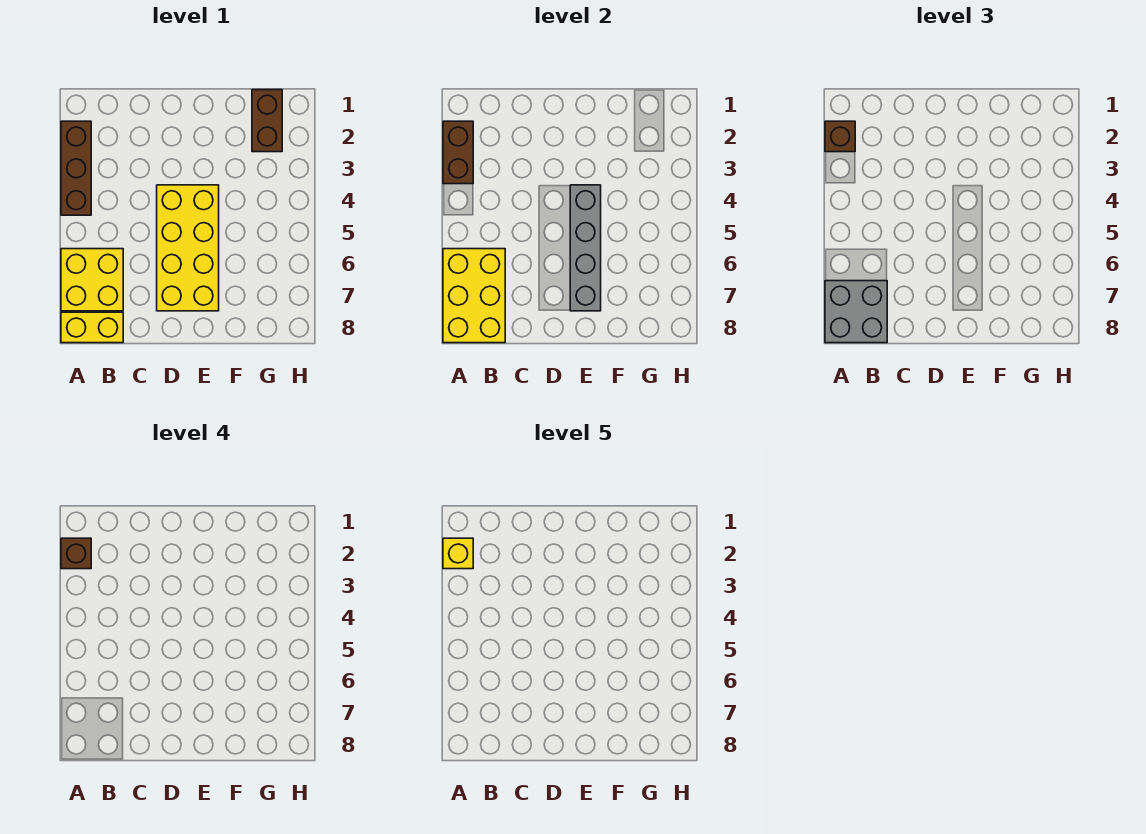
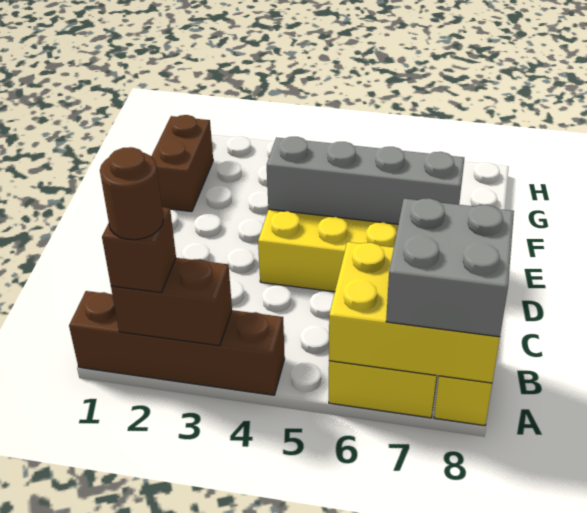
brown 1x3 brick [61,121,91,215] -> brown 1x4 brick [69,291,285,395]
brown 1x1 brick [61,538,91,569] -> brown 1x1 round brick [100,147,164,240]
yellow 1x1 brick [443,538,473,569] -> none
brown 1x2 brick [252,90,282,152] -> brown 1x2 brick turned to [151,115,213,212]

